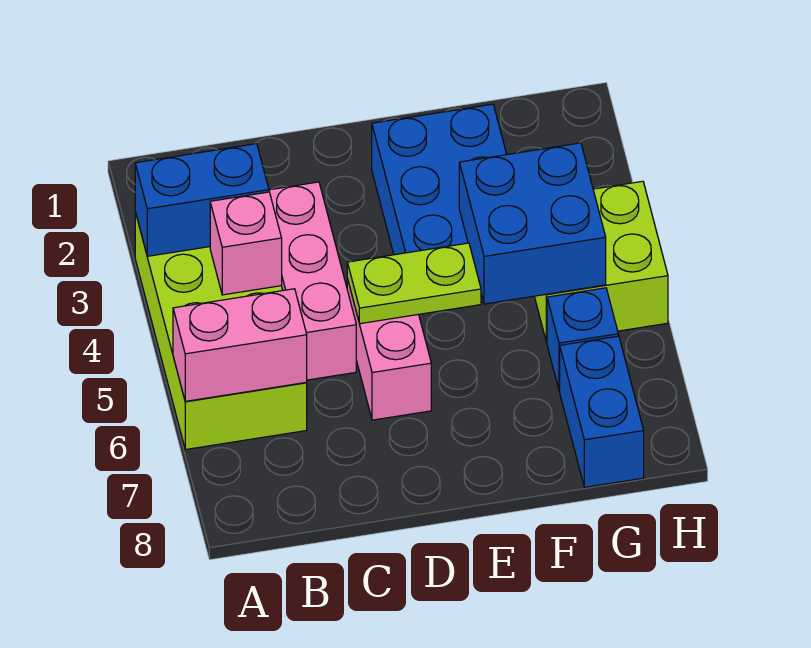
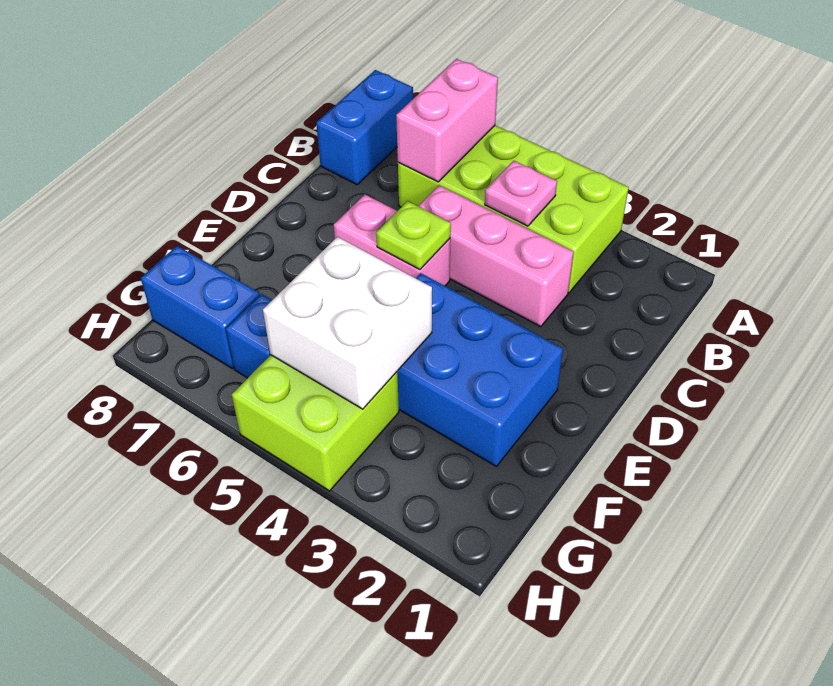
blue 1x2 brick [135,144,269,256] -> blue 1x2 brick moved to [316,70,413,185]
pink 1x1 brick [210,192,282,295] -> pink 1x1 plate [485,161,557,226]
lime 1x2 plate [347,243,481,324] -> lime 1x1 plate [376,201,451,269]
blue 2x2 brick [459,143,606,304] -> white 2x2 brick [263,237,432,409]

